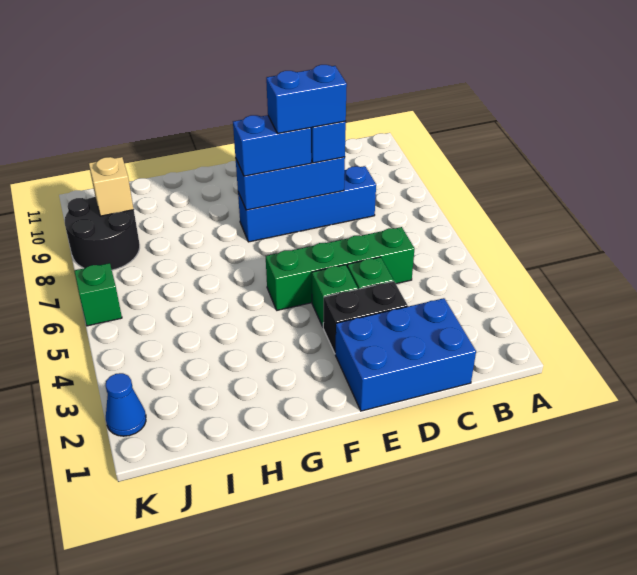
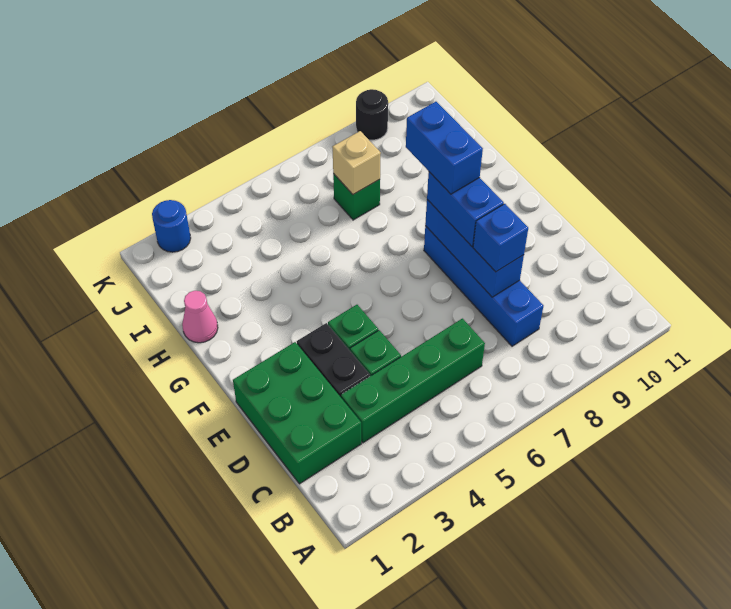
blue 2x3 brick [335,298,476,411] -> green 2x3 brick [233,342,361,484]
green 1x4 brick [266,227,415,310] -> green 1x4 brick turned to [341,319,485,443]
blue 1x2 brick [266,65,347,133] -> blue 1x2 brick moved to [406,102,483,194]
none -> pink 1x1 cone [182,291,218,343]
black 2x2 round brick [65,197,140,270] -> black 1x1 round brick [356,89,388,140]
tan 1x1 brick [89,157,134,216] -> tan 1x1 brick moved to [332,131,381,194]
blue 1x1 cone [106,373,146,436] -> blue 1x1 round brick [152,200,191,252]
green 1x1 brick [74,263,122,326] -> green 1x1 brick moved to [333,174,380,220]

